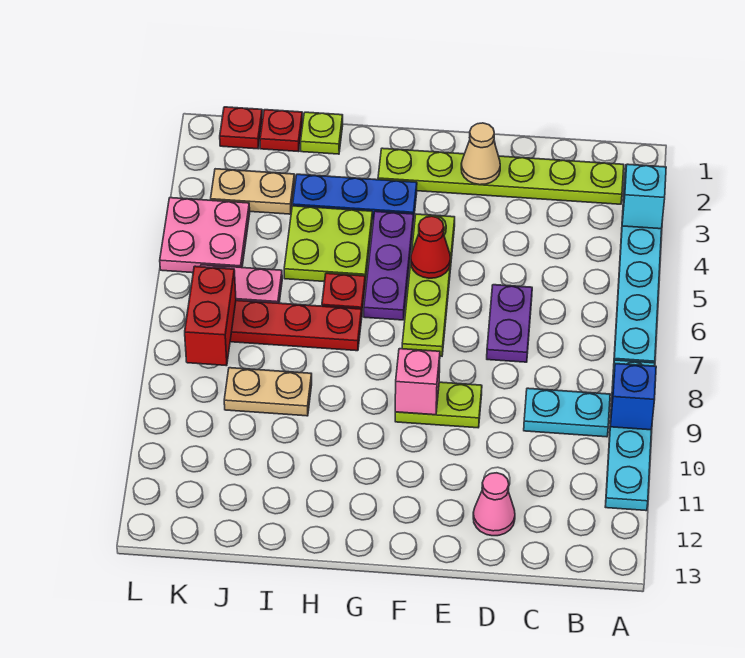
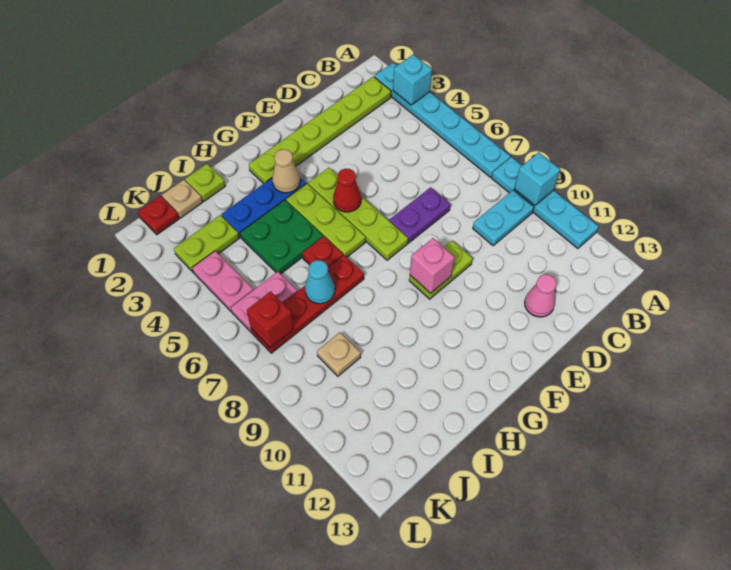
blue 1x1 brick [610,364,656,430] -> cyan 1x1 brick [514,152,560,205]
purple 1x2 plate [487,285,532,362] -> purple 1x2 plate turned to [389,187,450,243]
tan 1x1 cone [461,123,500,185] -> tan 1x1 cone moved to [272,149,300,193]
purple 1x3 plate [364,211,414,320] -> lime 1x3 plate [286,184,366,257]
lime 2x2 plate [284,206,372,284] -> green 2x2 plate [240,200,323,274]
none -> cyan 1x1 cone [305,260,335,304]
tan 1x2 plate [224,368,312,416] -> tan 1x1 plate [317,332,361,376]
red 1x1 plate [260,110,303,152] -> tan 1x1 plate [162,180,203,218]
tan 1x2 plate [211,169,295,214] -> lime 1x2 plate [174,215,239,272]
pink 2x2 plate [160,198,250,273] -> pink 1x2 plate [192,251,253,312]
red 1x2 brick [185,266,236,366] -> red 1x1 brick [247,291,294,348]

